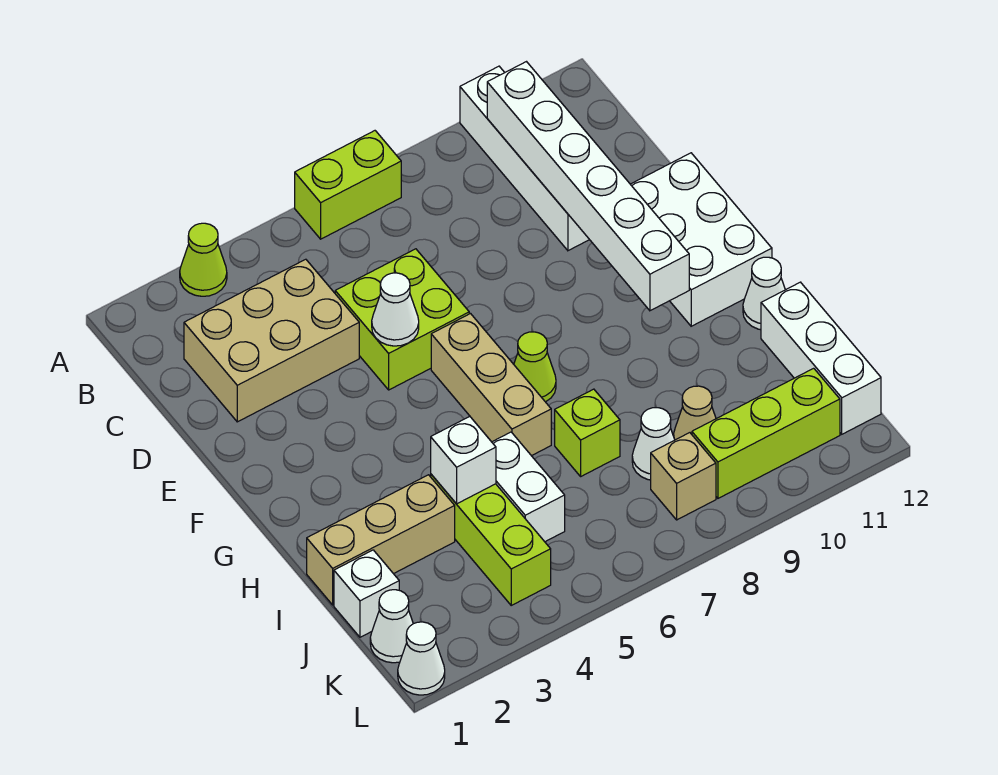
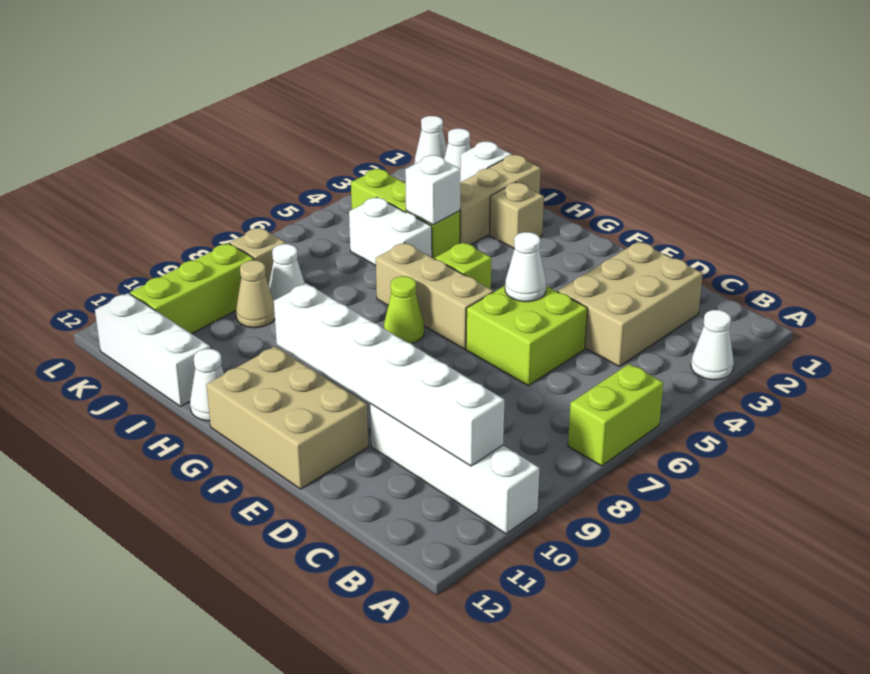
lime 1x1 cone [180,223,227,296] -> white 1x1 cone [691,310,734,380]
white 2x3 brick [630,153,772,326] -> tan 2x3 brick [206,346,368,489]
none -> tan 1x1 brick [489,183,544,248]
lime 1x1 brick [555,389,620,476] -> lime 1x1 brick moved to [435,242,491,289]

